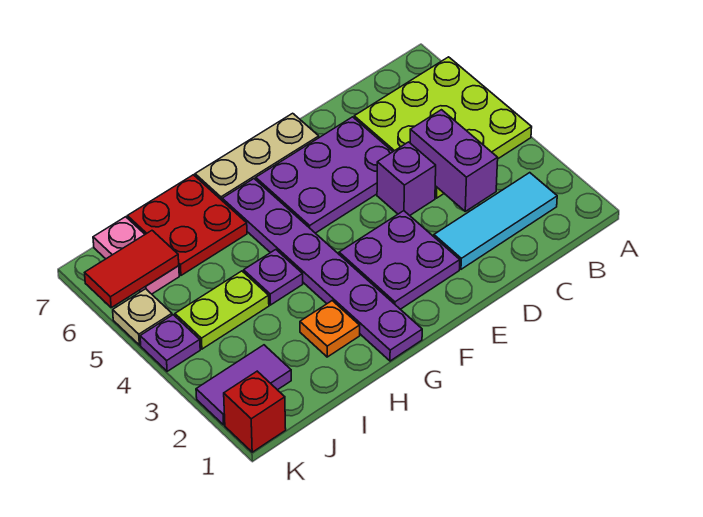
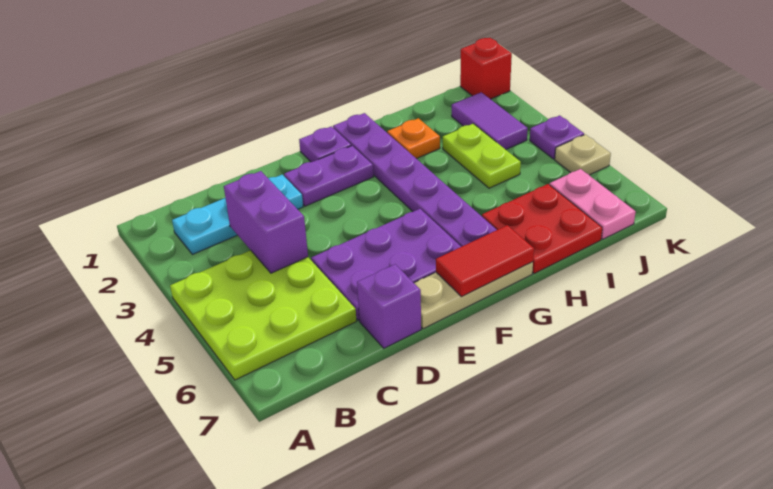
cyan 1x3 tile [434,173,557,269] -> cyan 1x3 plate [172,175,303,254]
purple 1x1 brick [377,142,436,215] -> purple 1x1 brick moved to [357,264,421,348]
purple 2x2 plate [339,211,460,309] -> purple 1x2 plate [284,146,373,206]
purple 1x1 plate [244,250,303,305] -> purple 1x1 plate moved to [299,126,351,162]
lime 1x2 plate [175,271,269,349] -> lime 1x2 plate turned to [443,124,521,188]
purple 1x2 tile [196,345,291,425] -> purple 1x2 tile turned to [452,92,528,149]
red 1x2 tile [85,231,179,308] -> red 1x2 tile moved to [436,225,534,297]

